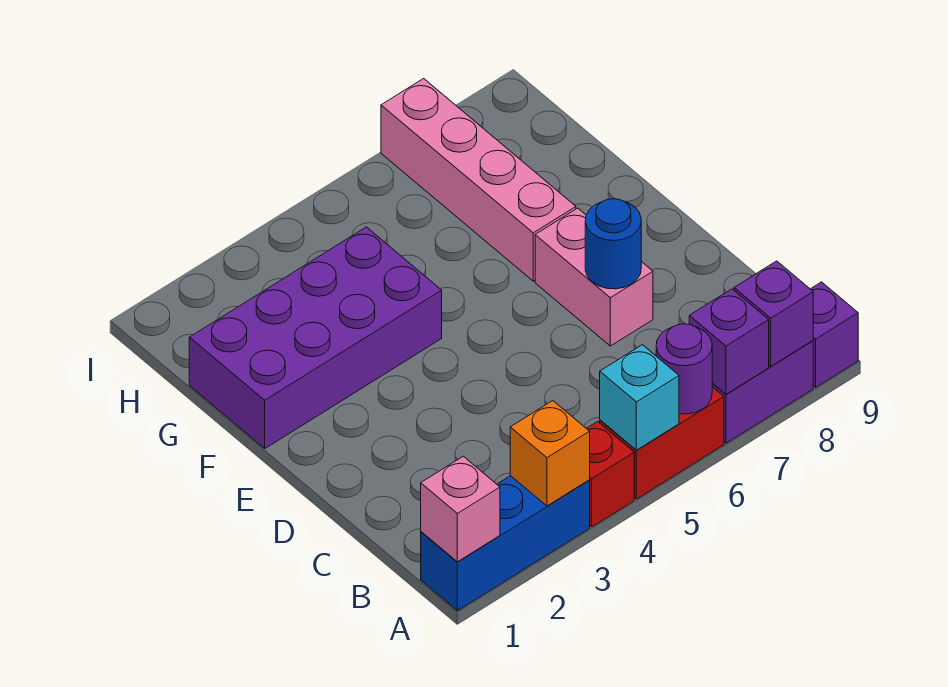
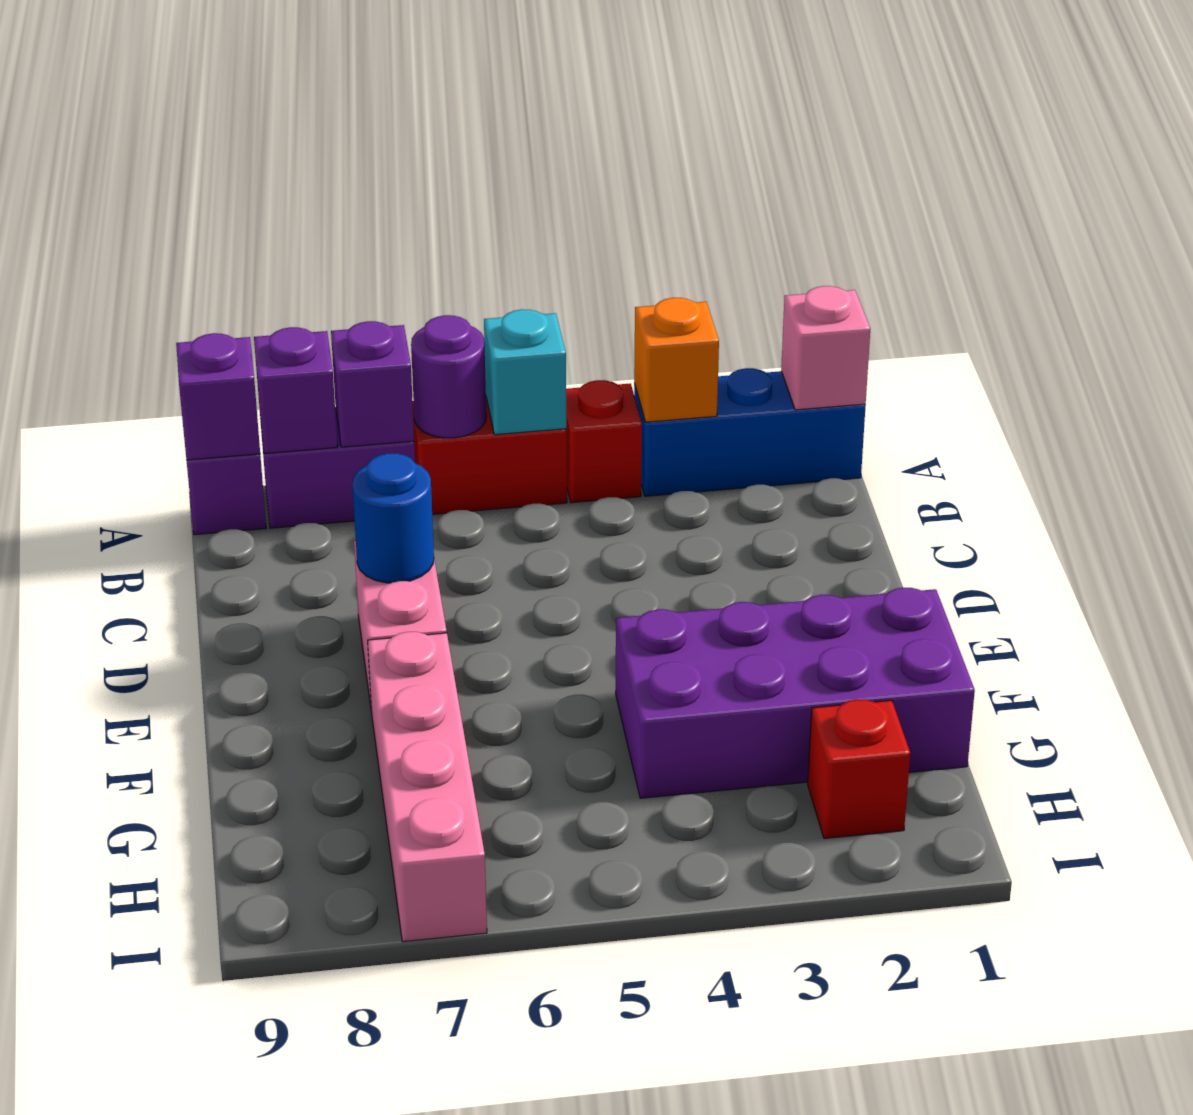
none -> purple 1x1 brick [176,333,260,460]
none -> red 1x1 brick [808,699,910,838]

